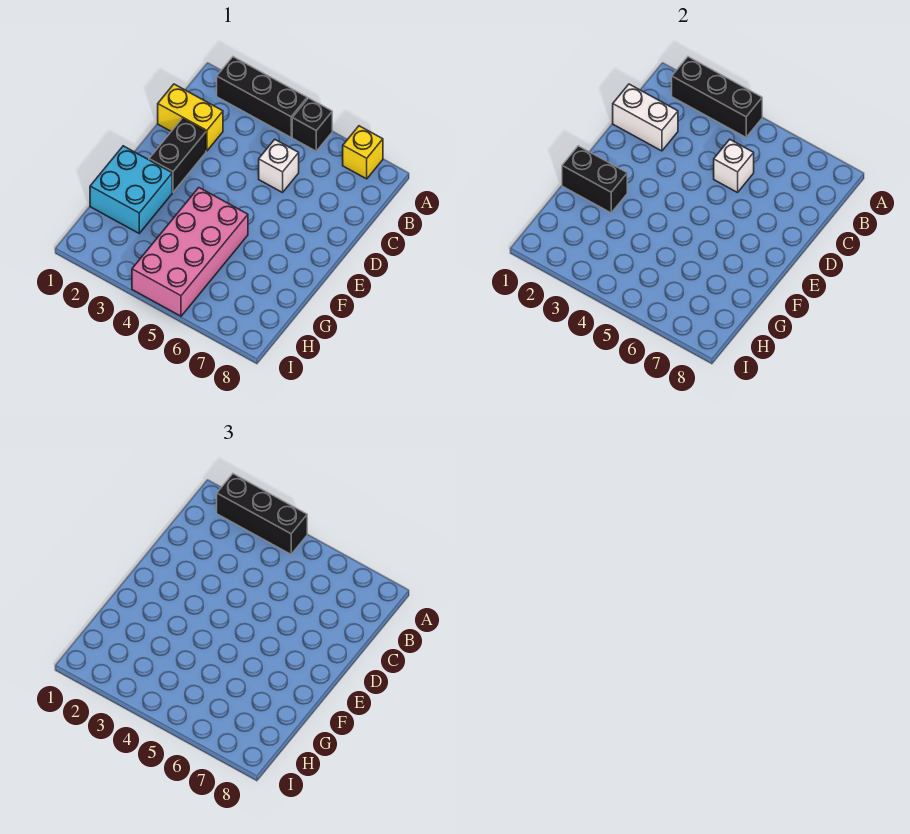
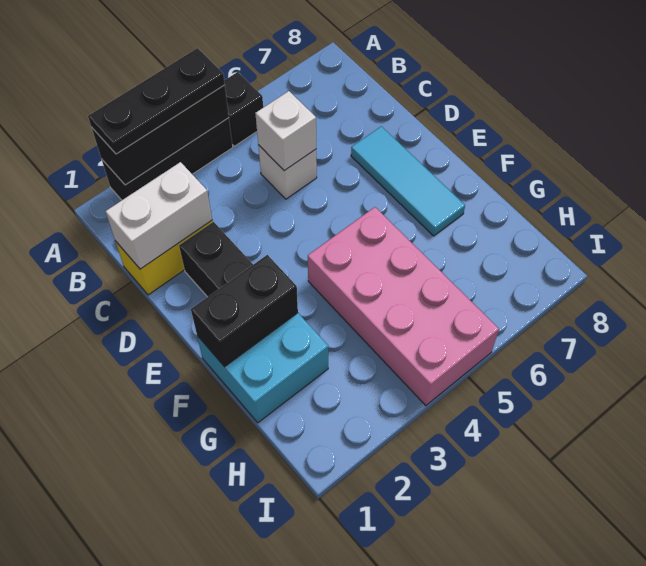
black 1x3 brick [217,474,307,554] -> black 1x3 plate [88,48,225,154]
yellow 1x1 brick [343,126,383,179] -> none
none -> cyan 1x3 tile [351,126,465,236]

